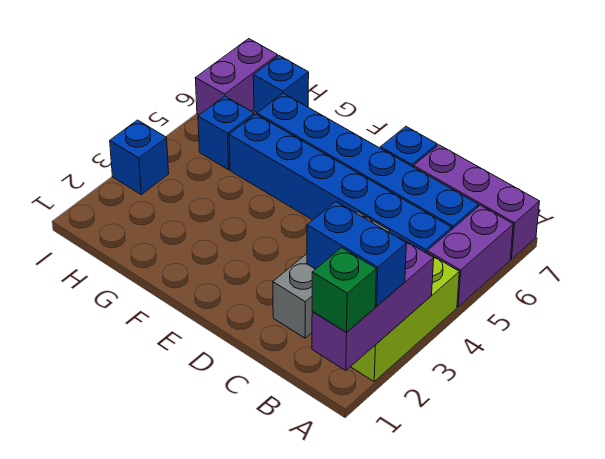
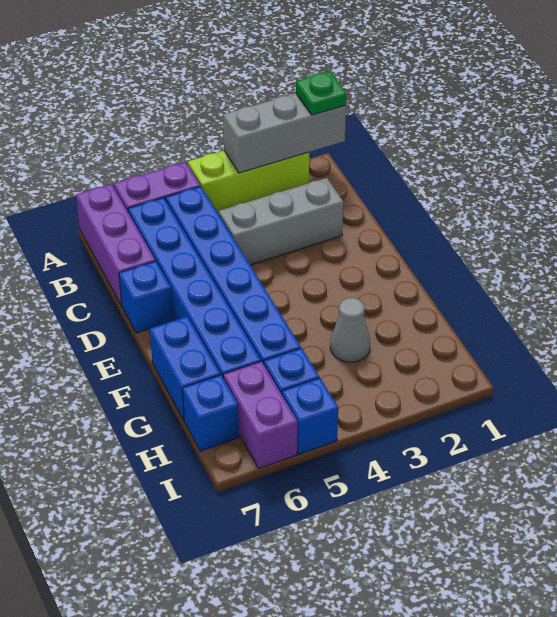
purple 1x3 brick [312,238,434,371] -> grey 1x3 brick [223,93,346,173]
green 1x1 brick [312,248,376,332] -> green 1x1 plate [296,71,346,115]
blue 1x2 brick [307,202,406,306] -> blue 1x2 brick moved to [150,316,221,420]
none -> grey 1x1 cone [330,298,370,362]
blue 1x1 brick [110,120,169,194] -> blue 1x1 brick moved to [282,378,338,454]
purple 1x2 brick [195,39,278,115] -> purple 1x2 brick turned to [223,361,297,468]

